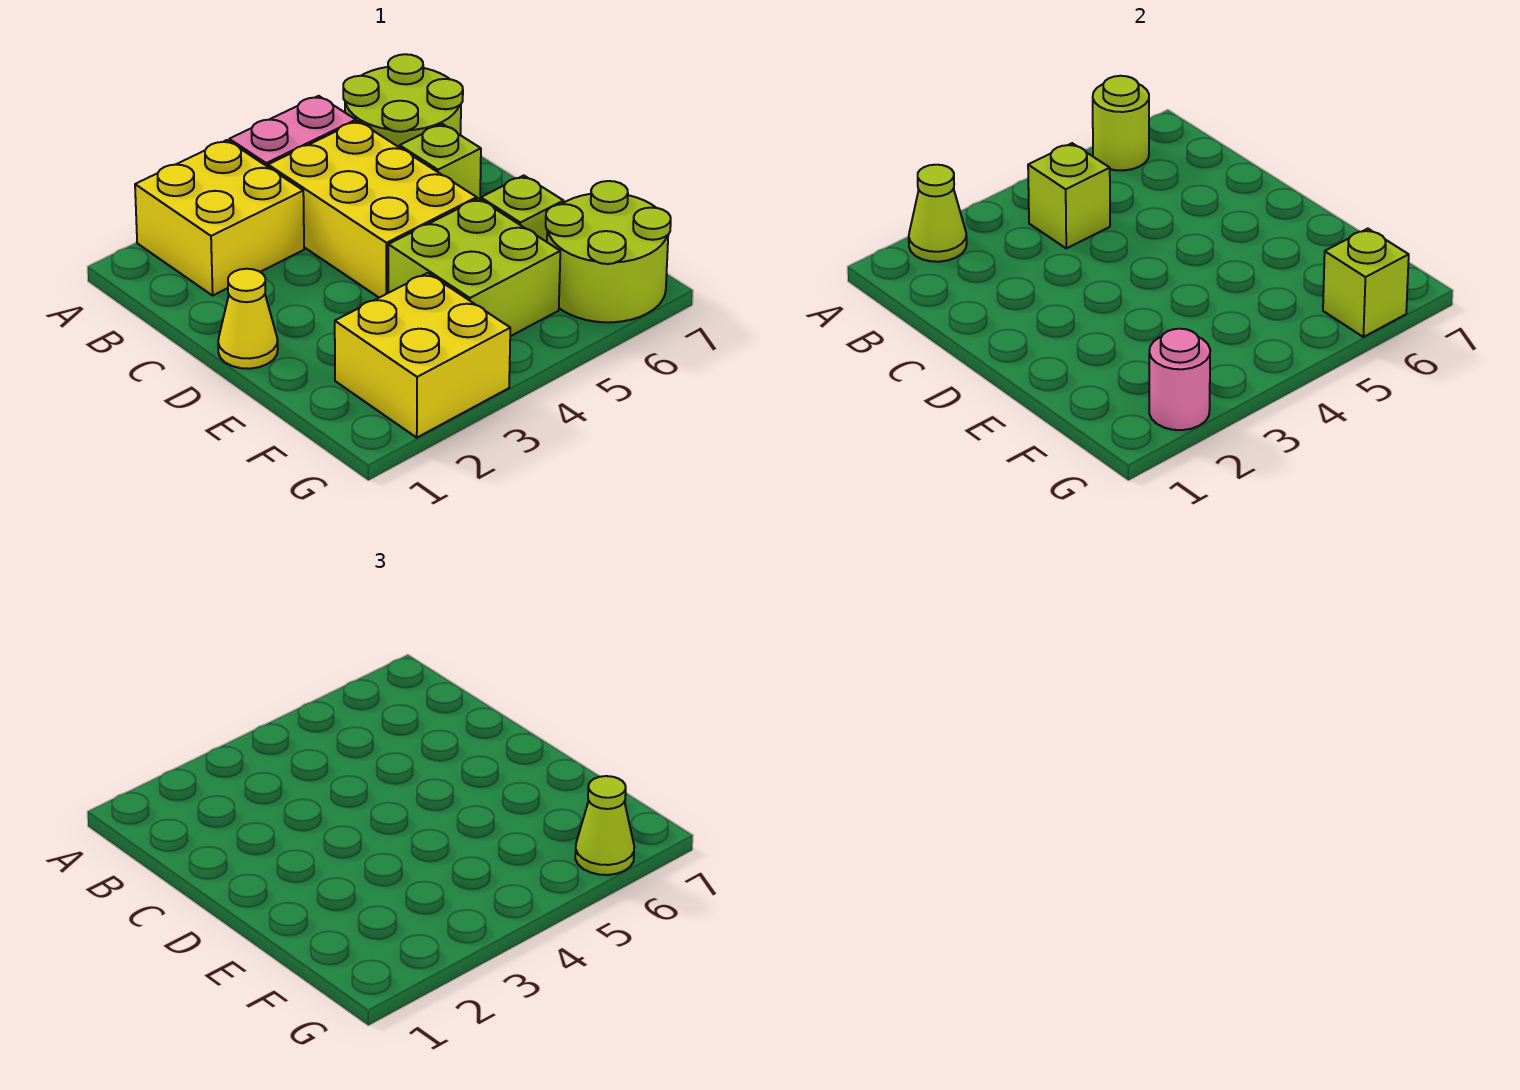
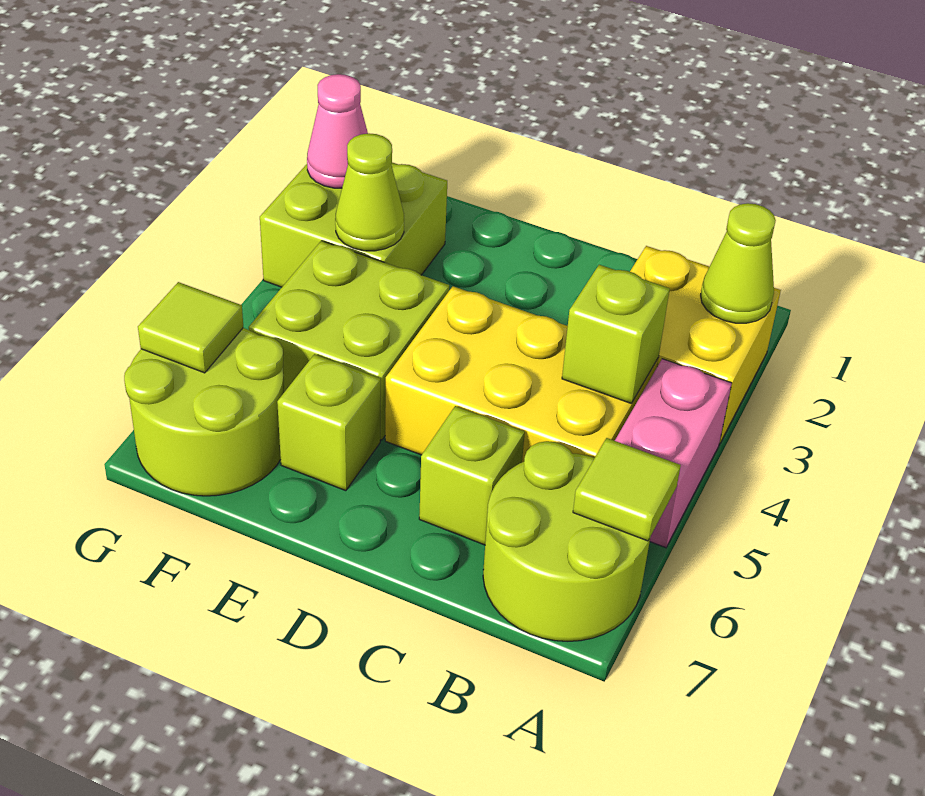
lime 1x1 round brick [1093,76,1149,171] -> lime 1x1 tile [573,438,681,541]
yellow 1x1 cone [218,269,278,369] -> none
yellow 2x2 brick [335,273,510,438] -> lime 2x2 brick [260,162,447,287]
pink 1x1 round brick [1149,329,1210,430] -> pink 1x1 cone [307,74,368,188]
lime 1x1 brick [1323,229,1409,337] -> lime 1x1 tile [138,282,243,373]
lime 1x1 cone [575,776,634,875] -> lime 1x1 cone moved to [335,133,404,251]

